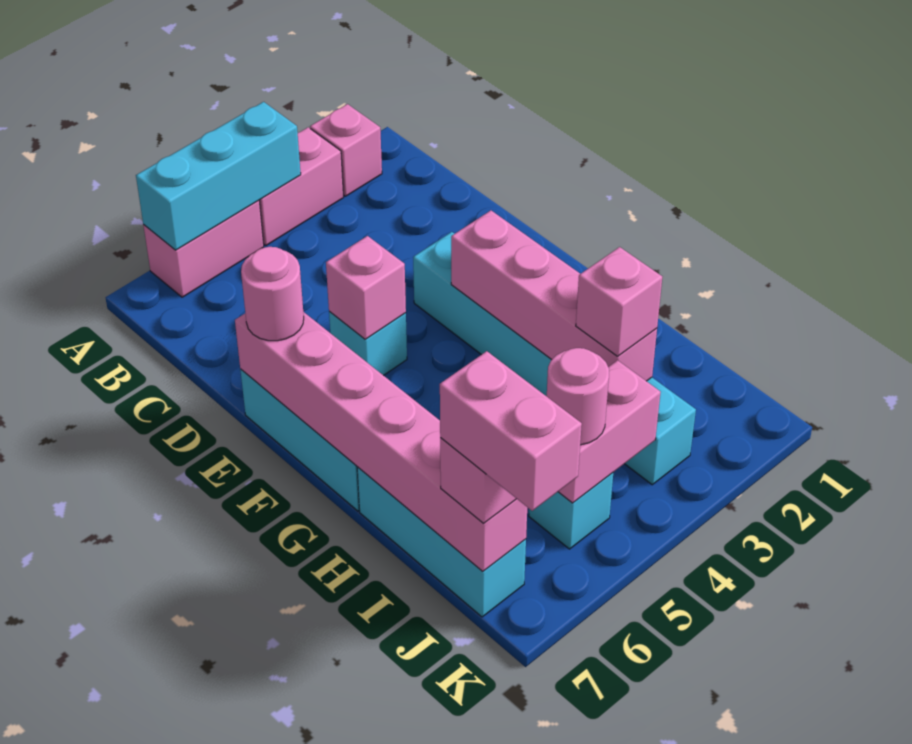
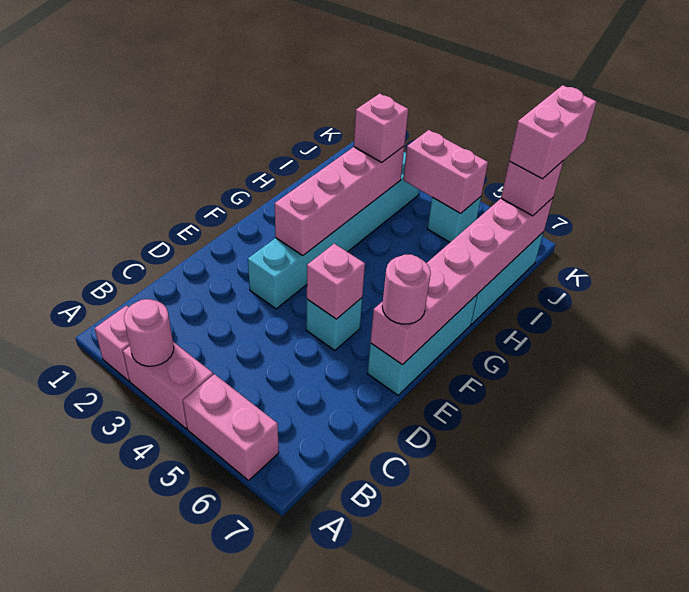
cyan 1x3 brick [136,102,301,250] -> none
pink 1x1 round brick [547,348,609,445] -> pink 1x1 round brick moved to [124,299,174,366]

